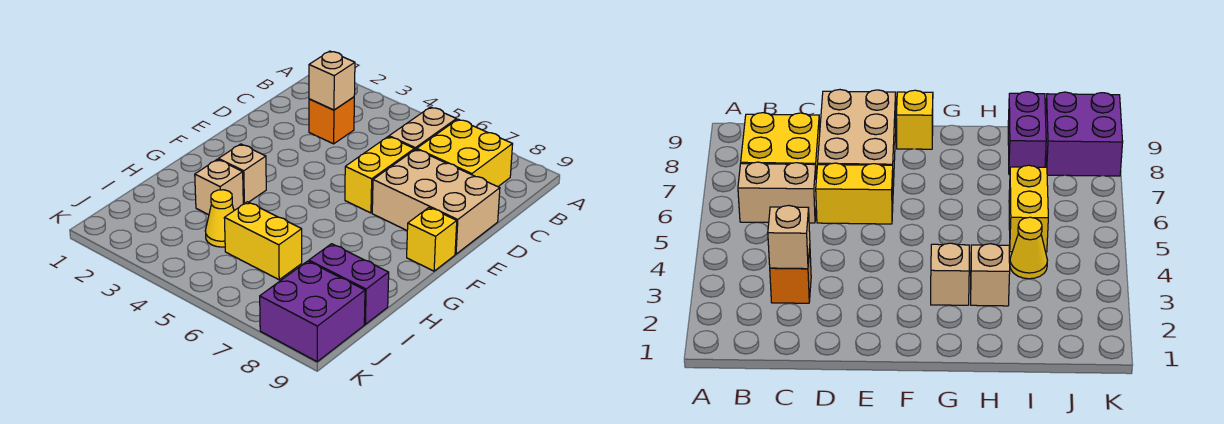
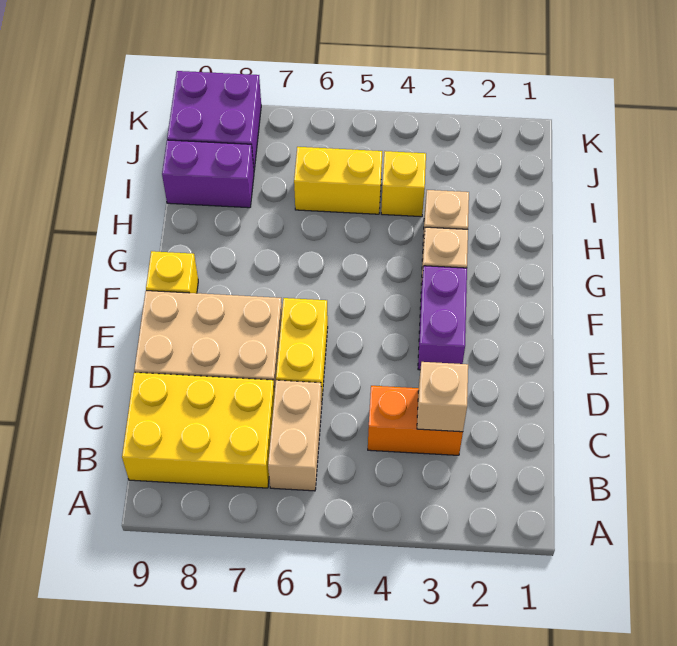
yellow 2x2 brick [417,119,513,187] -> yellow 2x3 brick [122,372,275,488]
orange 1x1 brick [309,97,354,144] -> orange 1x2 brick [368,386,463,455]
none -> purple 1x2 brick [418,266,467,370]
yellow 1x1 cone [205,190,234,247] -> yellow 1x1 brick [381,151,426,217]

